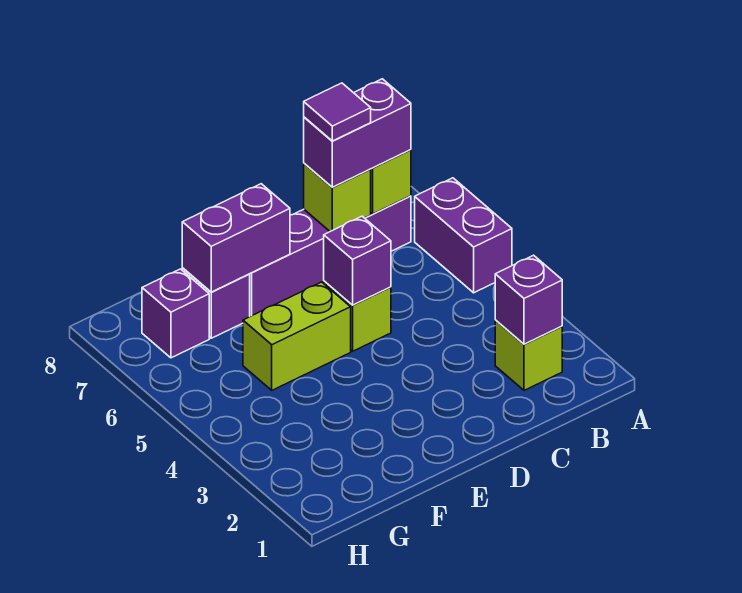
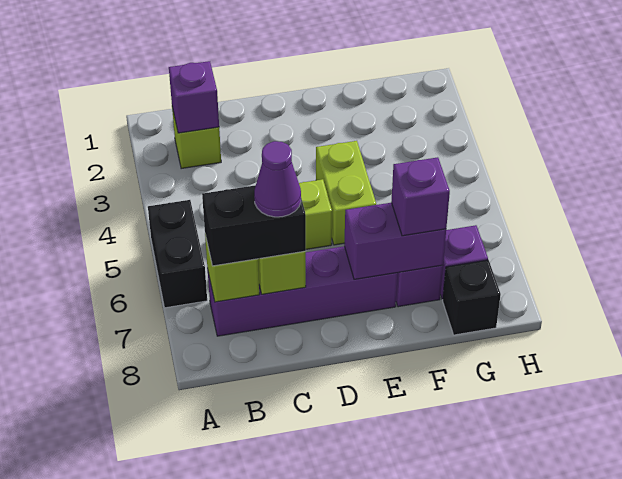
purple 1x2 brick [415,178,512,293] -> black 1x2 brick [148,200,207,308]
purple 1x2 brick [304,79,411,187] -> black 1x2 brick [202,185,306,266]
purple 1x1 tile [304,83,371,141] -> purple 1x1 cone [254,141,301,217]
purple 1x1 brick [324,216,391,305] -> purple 1x1 brick moved to [391,157,450,236]
lime 1x2 brick [243,282,351,390] -> lime 1x2 brick turned to [316,141,376,245]
none -> black 1x1 brick [443,260,501,335]

